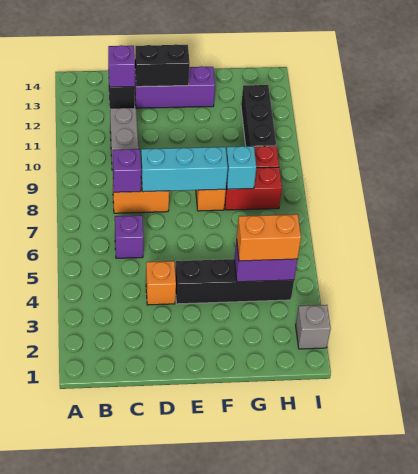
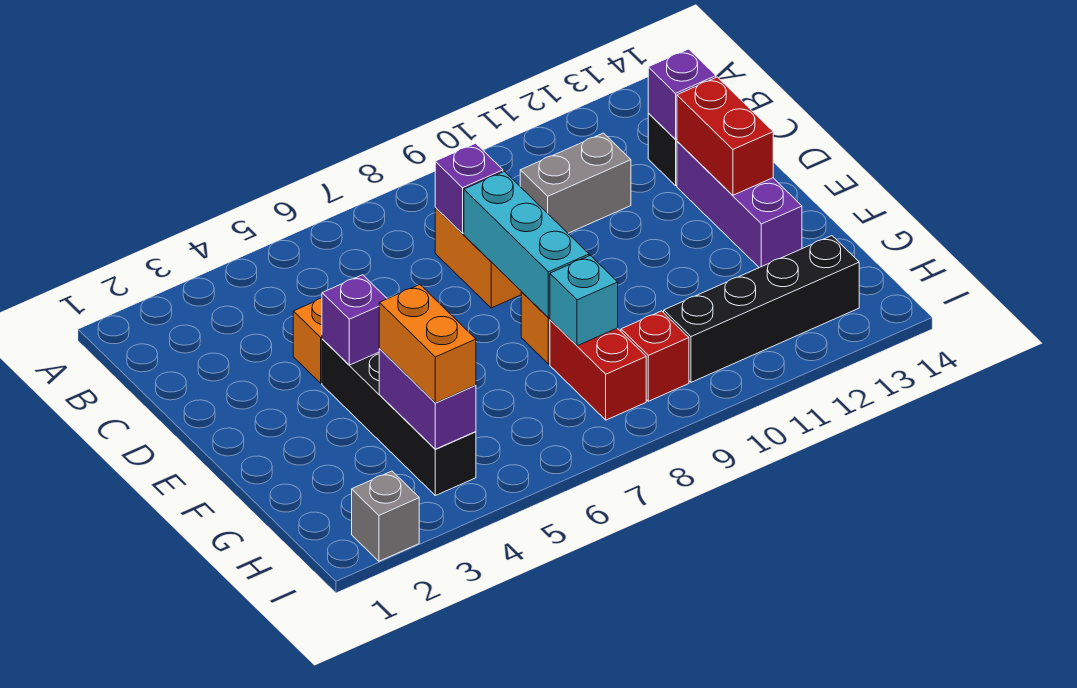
purple 1x1 brick [115,215,143,258] -> purple 1x1 brick moved to [322,275,387,365]
black 1x2 brick [135,44,190,87] -> red 1x2 brick [677,77,773,195]
black 1x3 brick [241,85,276,147] -> black 1x4 brick [664,236,859,382]

